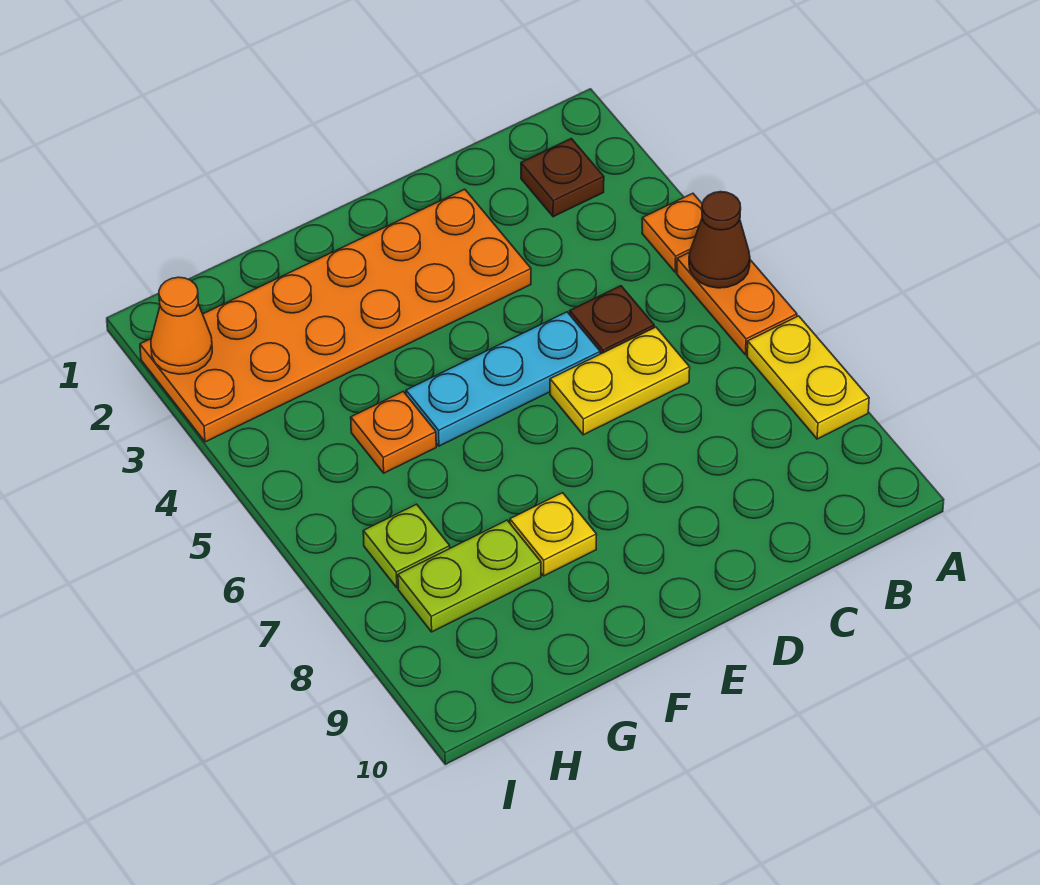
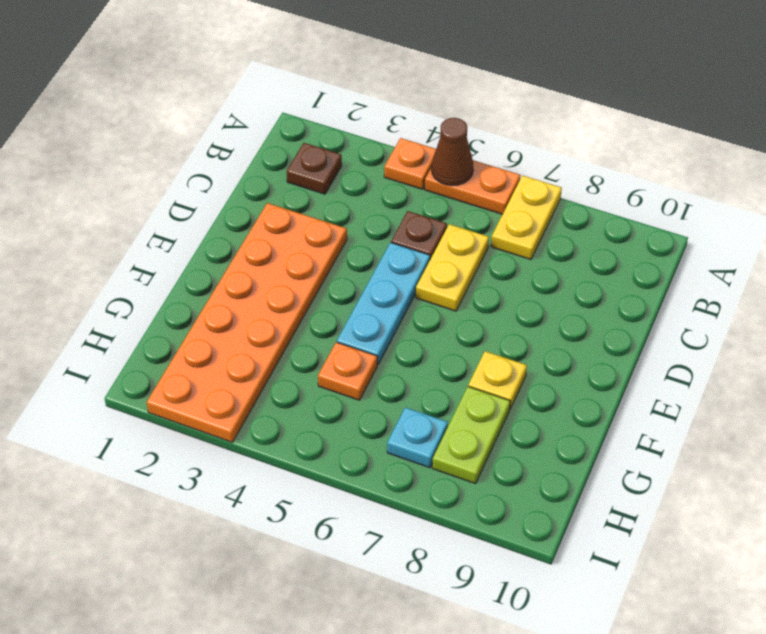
yellow 1x2 plate [747,316,869,439] -> yellow 1x2 plate turned to [491,175,562,260]
lime 1x1 plate [363,504,450,588] -> cyan 1x1 plate [387,407,448,468]
orange 1x1 cone [151,277,212,374] -> none

